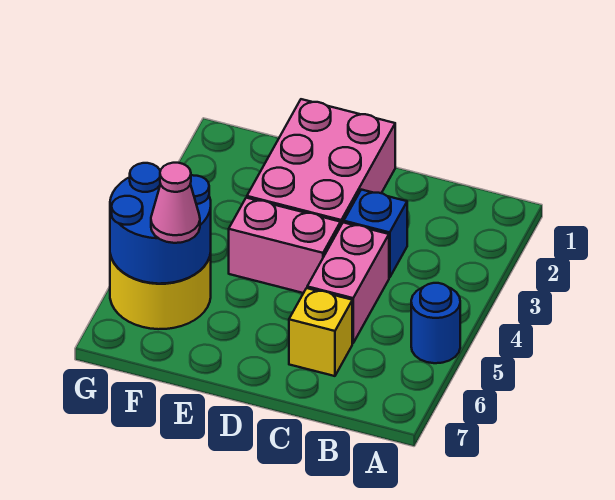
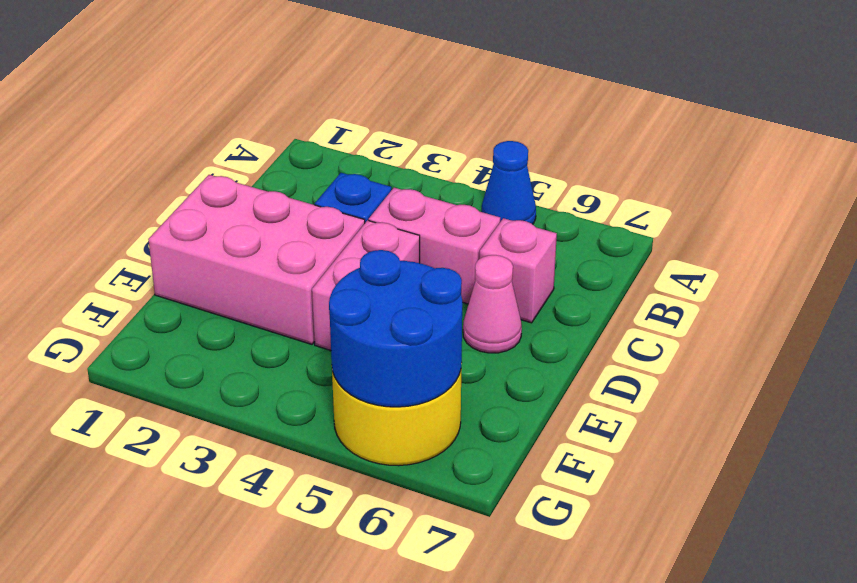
blue 1x1 round brick [411,283,460,363] -> blue 1x1 cone [482,141,536,224]
yellow 1x1 brick [289,288,352,376] -> pink 1x1 brick [480,218,557,323]
pink 1x1 cone [151,163,200,243] -> pink 1x1 cone moved to [463,255,522,353]

